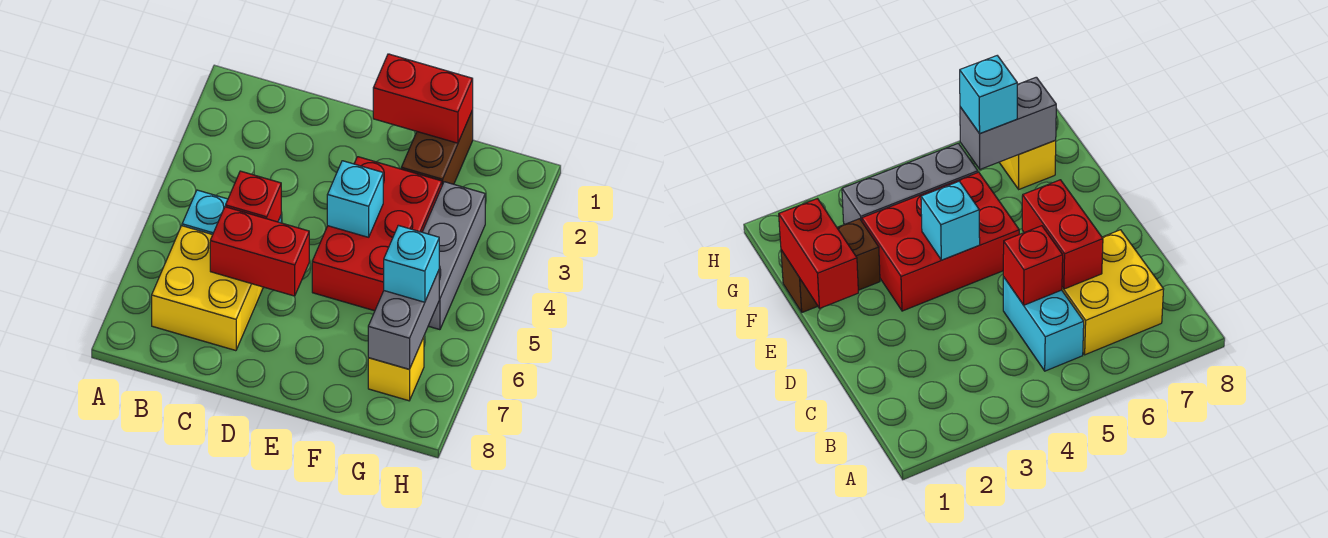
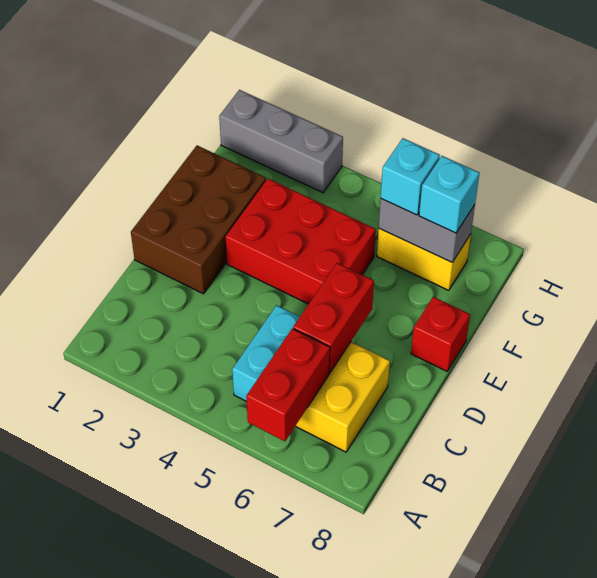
red 1x1 brick [226,171,281,222] -> red 1x1 brick moved to [411,297,470,371]
red 1x2 brick [373,54,473,143] -> red 1x2 brick moved to [246,329,330,441]
cyan 1x1 brick [327,161,383,237] -> cyan 1x1 brick moved to [419,156,479,233]
brown 1x2 brick [401,110,473,185] -> brown 2x3 brick [131,146,266,294]
grey 1x3 brick [423,182,485,330] -> grey 1x3 brick moved to [219,90,343,193]
yellow 1x1 brick [368,337,424,401] -> yellow 1x2 brick [377,229,471,290]

